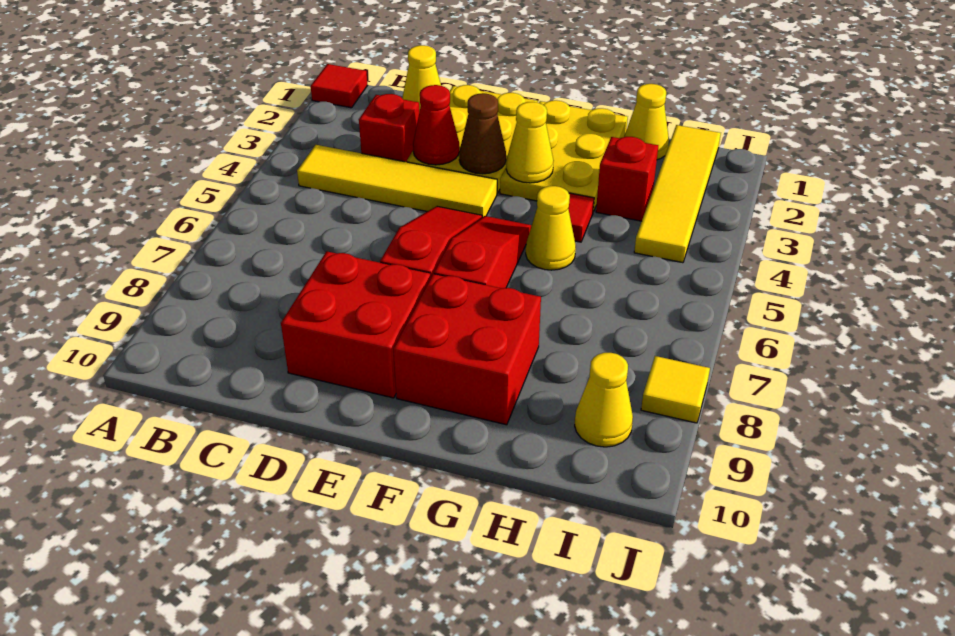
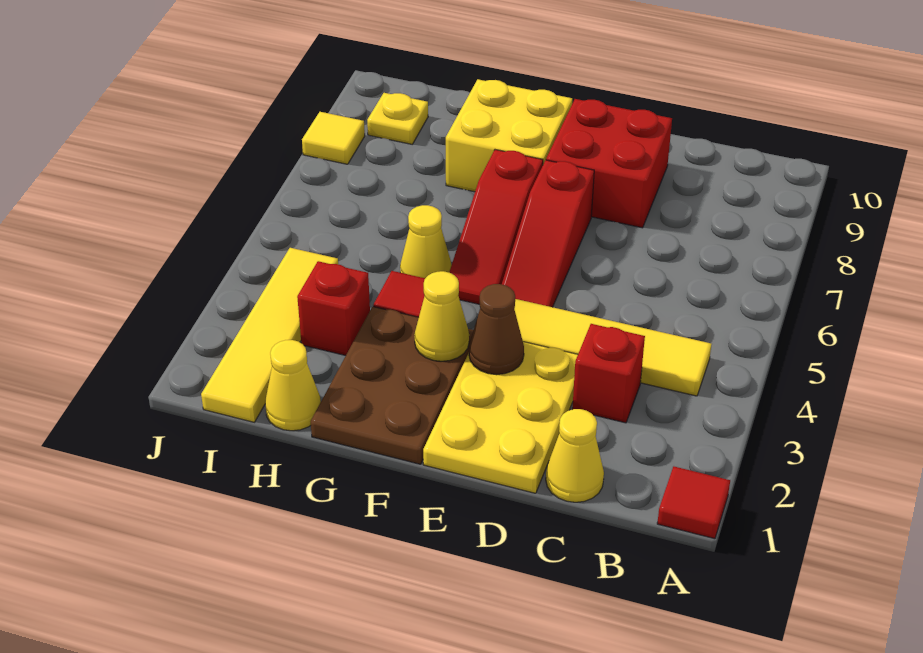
red 1x1 cone [413,85,459,165] -> none
yellow 2x3 plate [500,100,628,212] -> brown 2x3 plate [311,307,473,464]
red 2x2 brick [393,274,541,425] -> yellow 2x2 brick [446,79,572,192]
yellow 1x1 cone [575,353,633,447] -> yellow 1x1 plate [367,93,428,144]

